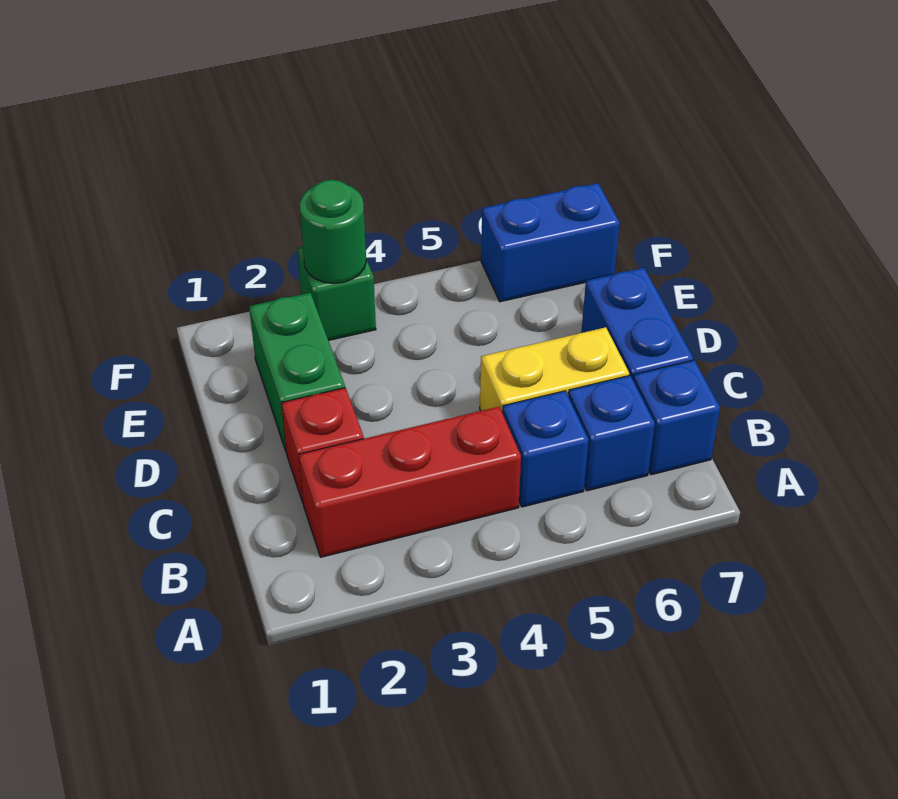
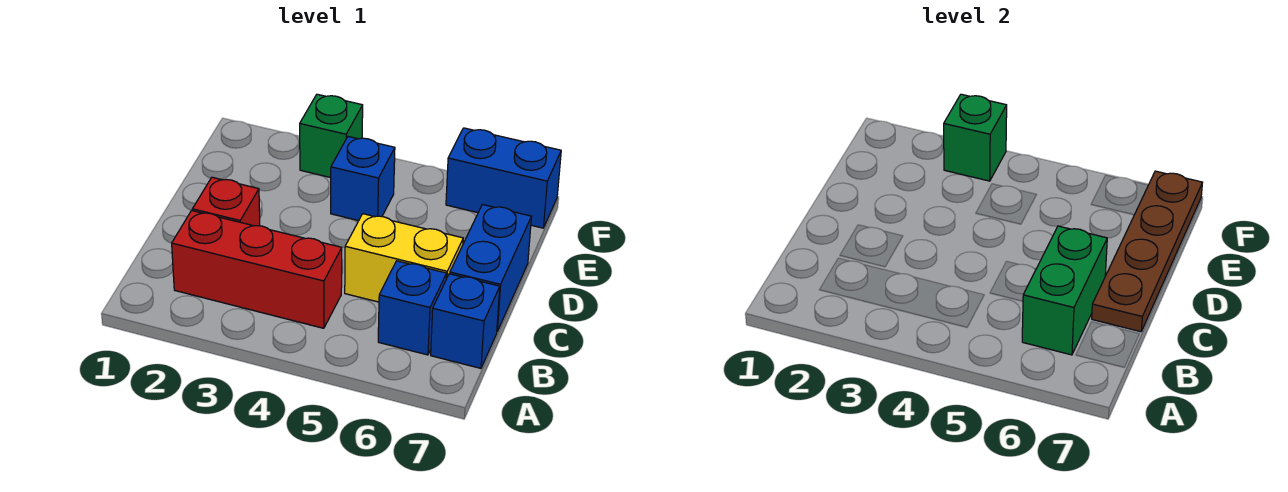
blue 1x1 brick [502,391,588,507] -> blue 1x1 brick moved to [331,137,395,221]
none -> brown 1x4 plate [1092,171,1203,332]
green 1x2 brick [249,293,345,451] -> green 1x2 brick moved to [1022,226,1107,355]
green 1x1 round brick [299,180,366,283] -> green 1x1 brick [944,94,1007,181]

